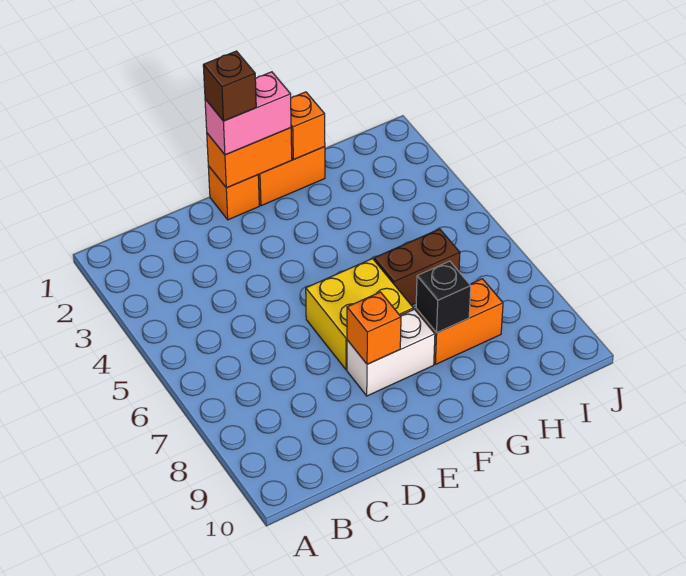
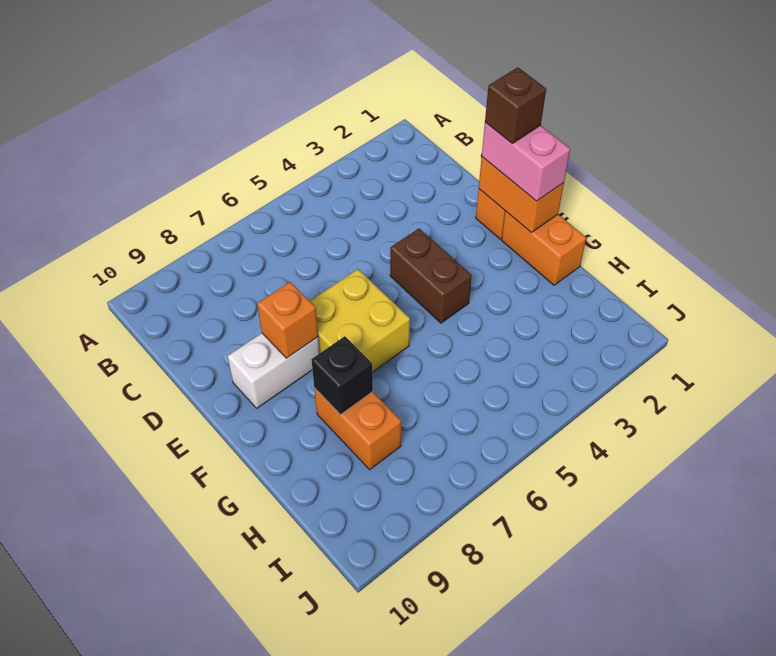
white 1x2 brick [347,309,435,396] -> white 1x2 brick turned to [228,333,320,408]
orange 1x1 brick [291,92,325,159] -> none
brown 1x2 brick [374,229,460,305] -> brown 1x2 brick moved to [390,229,472,323]

